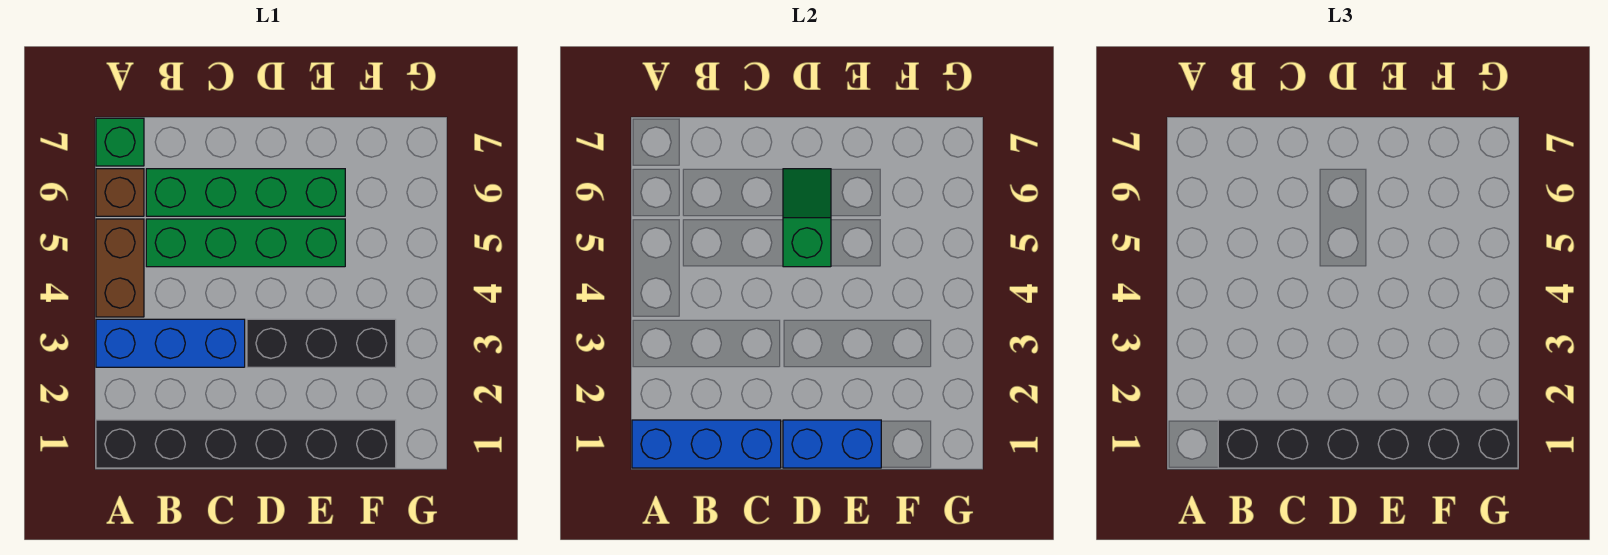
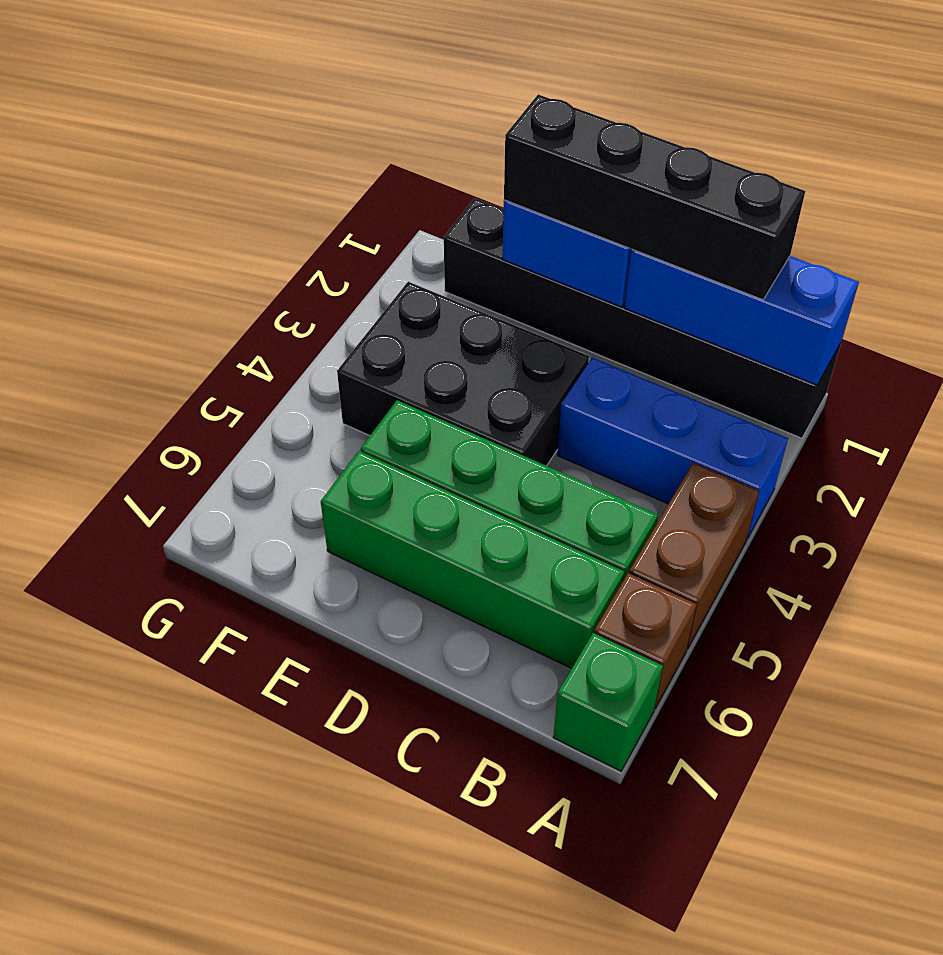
black 1x6 brick [1218,420,1518,468] -> black 1x4 brick [504,95,805,300]
black 1x3 brick [247,319,396,367] -> black 2x3 brick [337,282,589,466]
green 1x2 slope [783,169,831,267] -> none

